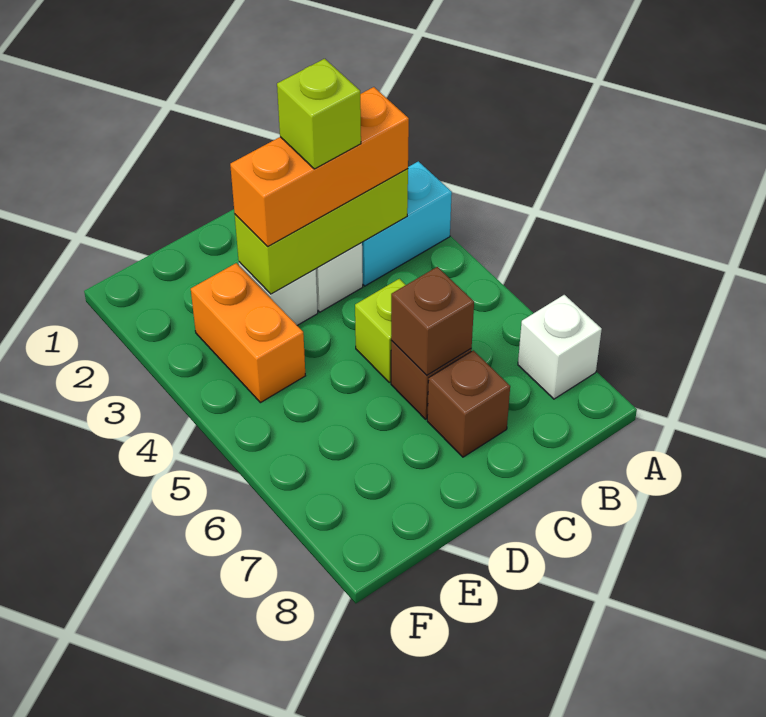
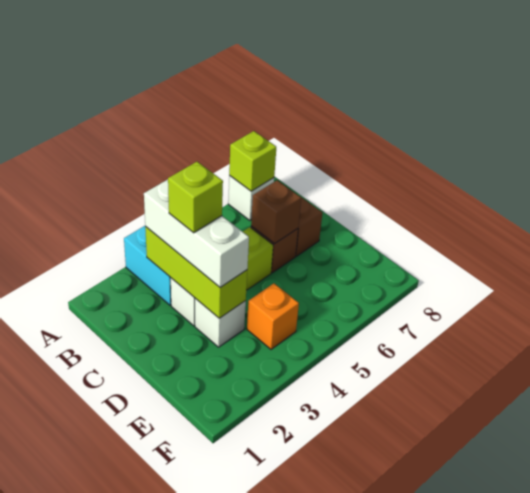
none -> lime 1x1 brick [229,131,276,191]
orange 1x3 brick [230,87,409,246] -> white 1x3 brick [144,180,249,287]
orange 1x2 brick [191,263,305,403] -> orange 1x1 brick [247,283,299,349]

